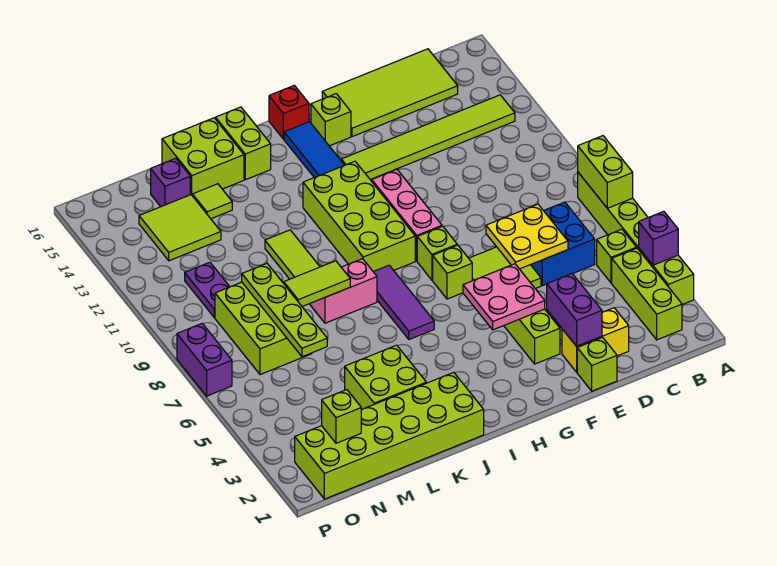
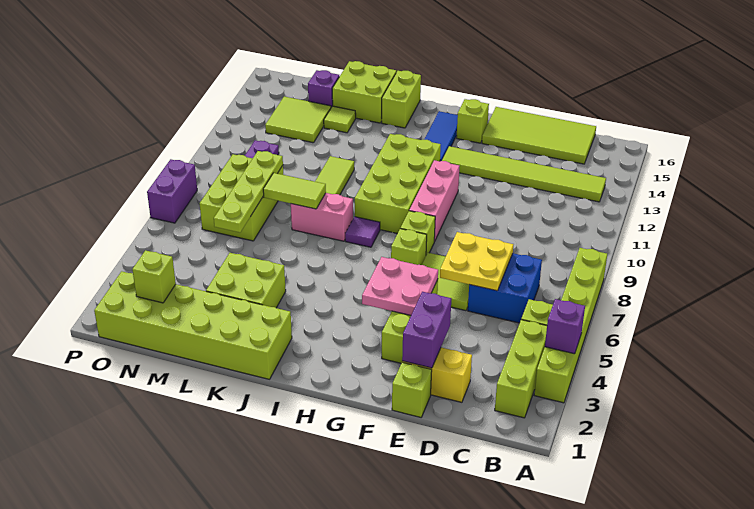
lime 1x2 brick [578,136,633,208] -> none
red 1x1 brick [269,85,309,139] -> none
purple 1x3 tile [373,265,434,339] -> purple 1x1 tile [345,217,380,247]

